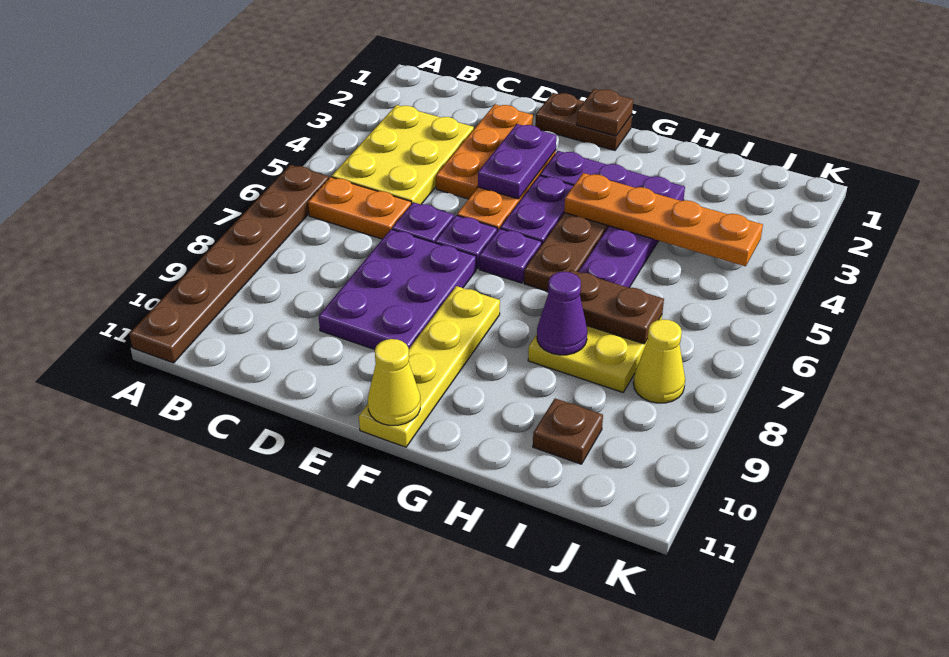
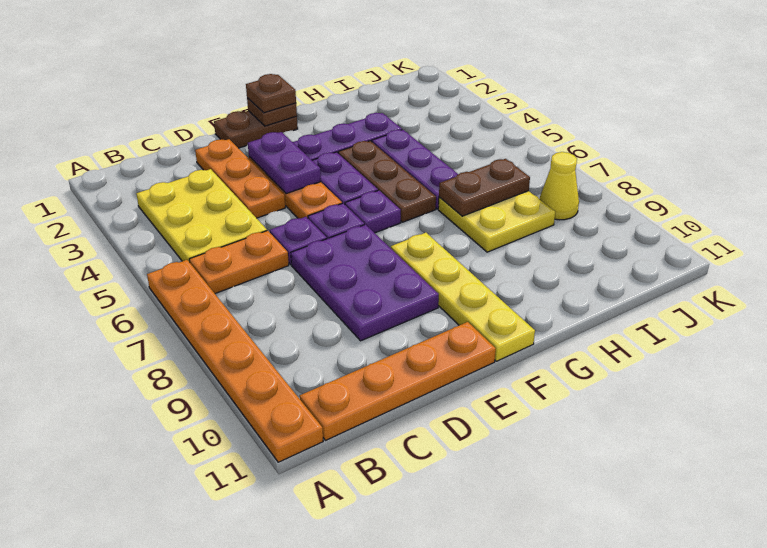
brown 1x6 plate [129,165,329,363] -> orange 1x6 plate [147,260,323,462]
yellow 1x1 cone [368,339,420,425] -> none
orange 1x4 plate [564,173,763,266] -> orange 1x4 plate moved to [300,322,496,440]
purple 1x1 cone [537,272,587,355] -> none
brown 1x1 plate [533,398,603,464] -> brown 1x1 plate moved to [246,74,296,113]

